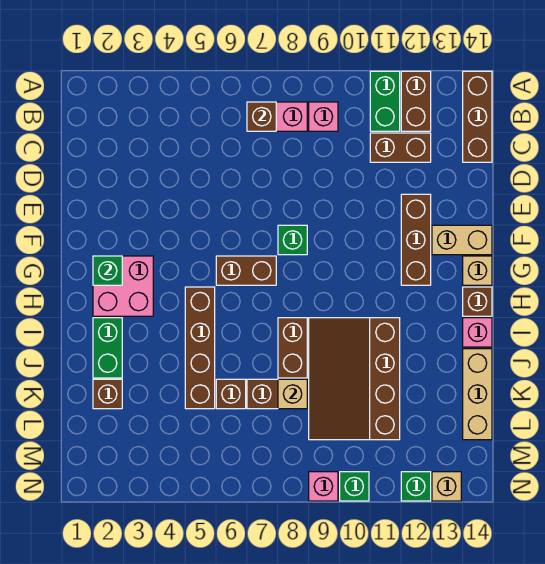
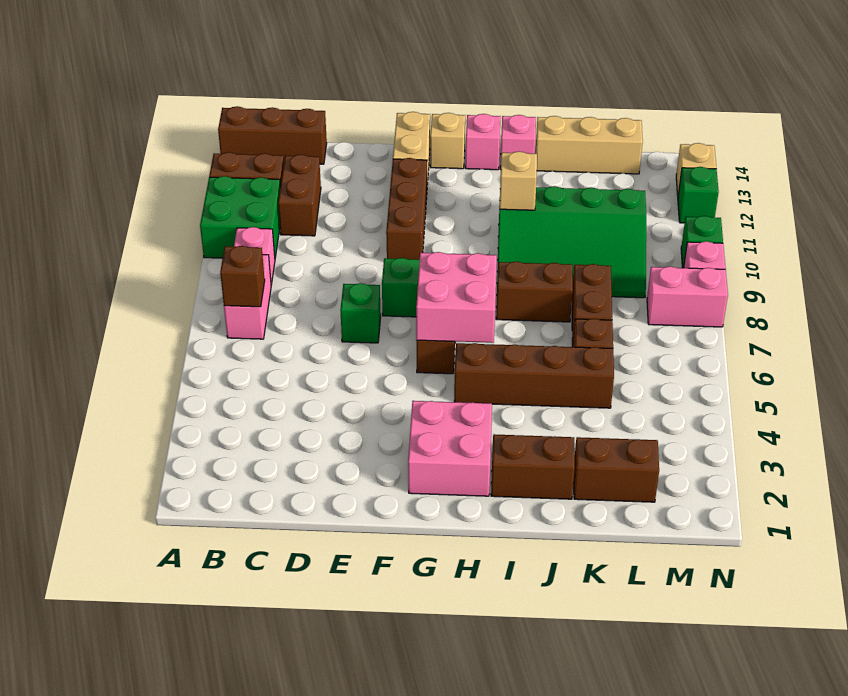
green 1x2 brick [370,71,400,131] -> green 2x2 brick [200,176,280,258]
brown 1x3 brick [401,194,431,285] -> brown 1x3 brick turned to [386,158,427,260]
green 1x1 brick [93,256,122,285] -> green 1x1 brick moved to [340,283,381,343]
none -> pink 2x2 brick [416,252,497,343]
brown 1x1 brick [463,287,492,316] -> pink 1x1 brick [465,114,501,170]
green 1x2 brick [93,318,122,378] -> brown 1x2 brick [491,434,575,499]
brown 3x4 slope [309,318,400,440] -> green 3x4 slope [497,186,646,298]
brown 1x1 brick [93,379,122,409] -> brown 1x2 brick [574,437,659,502]
tan 1x1 brick [278,379,307,409] -> tan 1x1 brick moved to [500,151,537,210]
none -> pink 1x2 brick [647,266,728,327]

